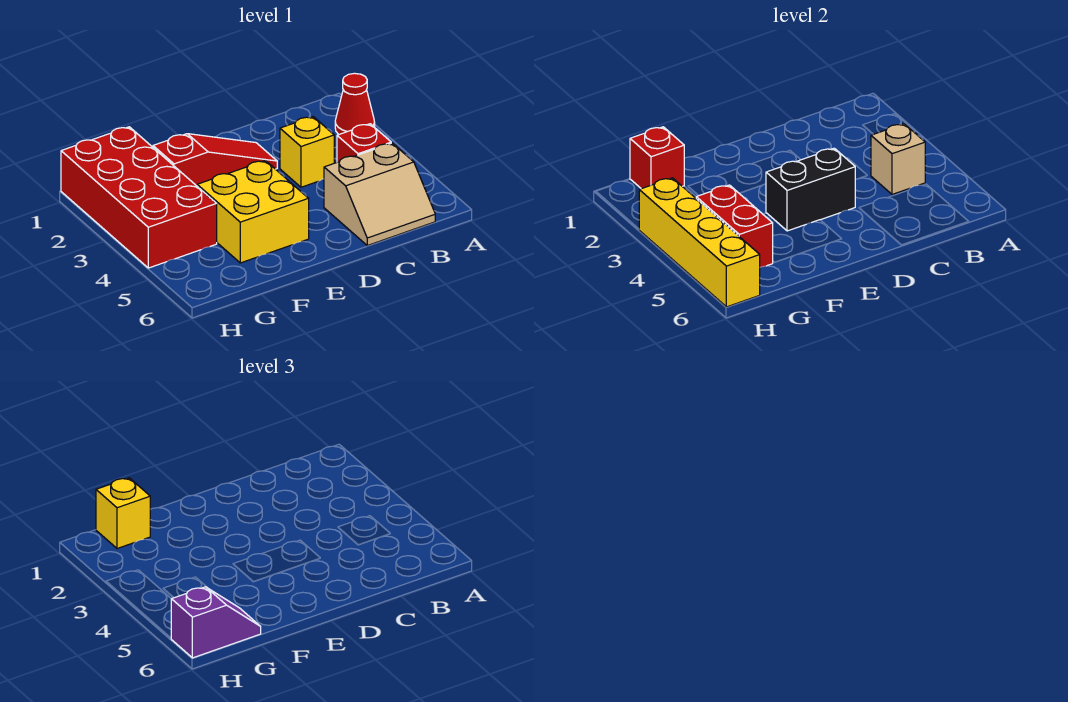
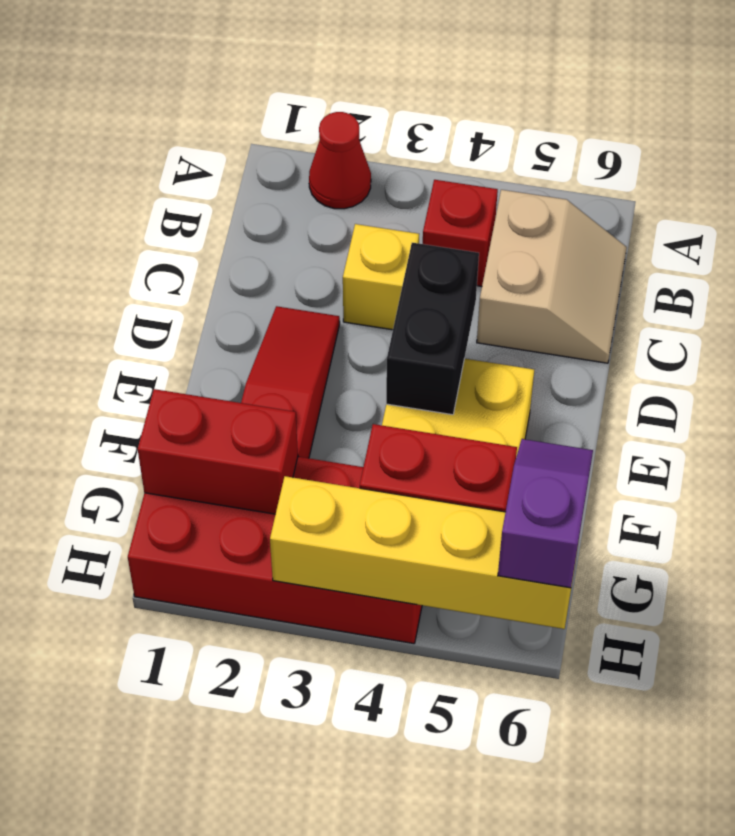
tan 1x1 brick [871,124,925,194] -> none
red 1x1 brick [630,127,684,189] -> red 1x2 brick [138,389,298,514]
yellow 1x1 brick [96,478,150,549] -> none

